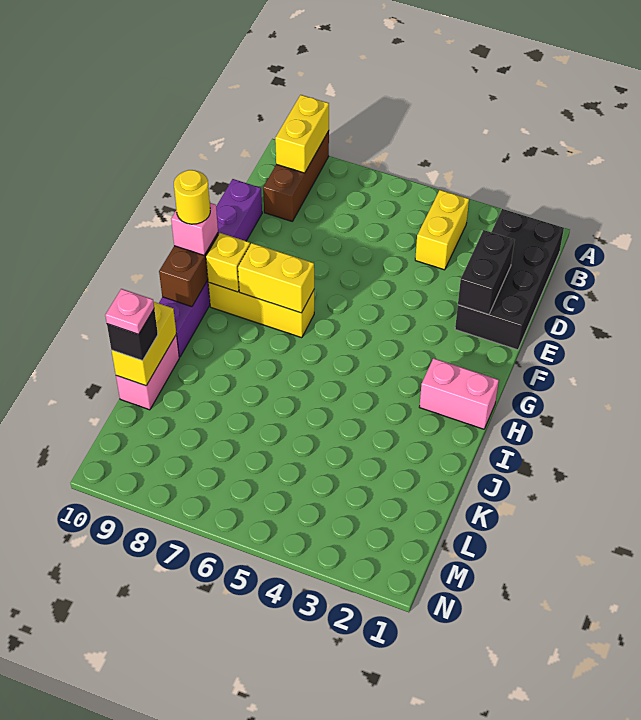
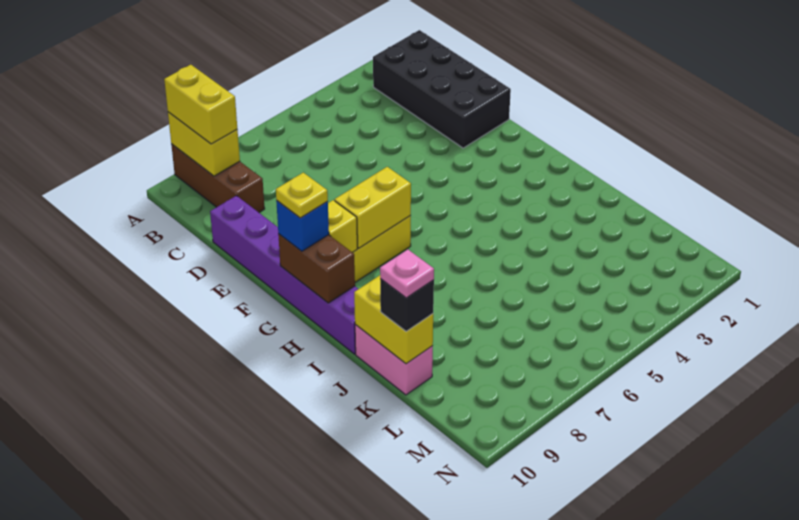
yellow 1x2 brick [415,190,469,270] -> yellow 1x2 brick moved to [164,65,237,144]
black 1x2 brick [458,230,515,315] -> none
pink 1x1 brick [171,203,218,255] -> blue 1x1 brick [276,201,329,251]
yellow 1x1 round brick [174,170,210,224] -> yellow 1x1 plate [276,172,328,218]
pink 1x2 brick [420,358,499,429] -> none

